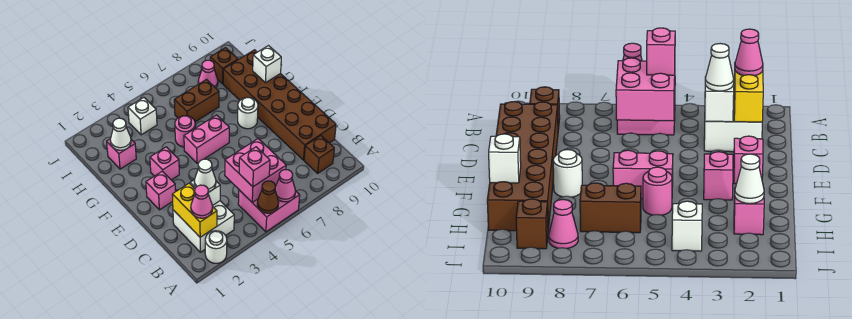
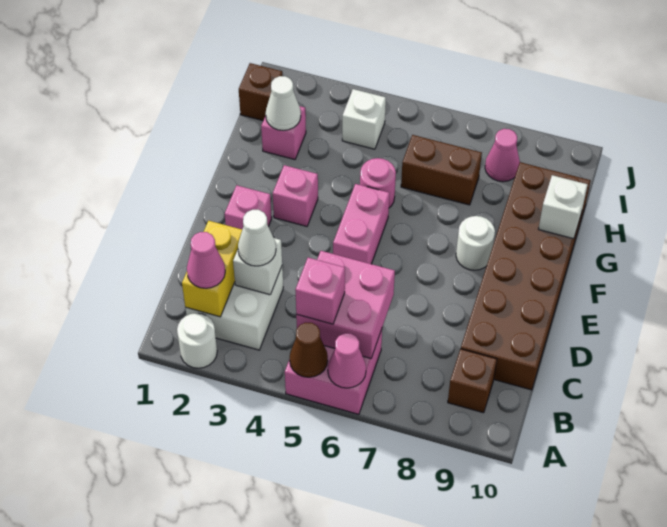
pink 1x2 brick [184,115,229,163] -> pink 1x2 brick turned to [333,184,389,264]
brown 1x1 brick [210,48,238,84] -> brown 1x1 brick moved to [239,63,282,121]

